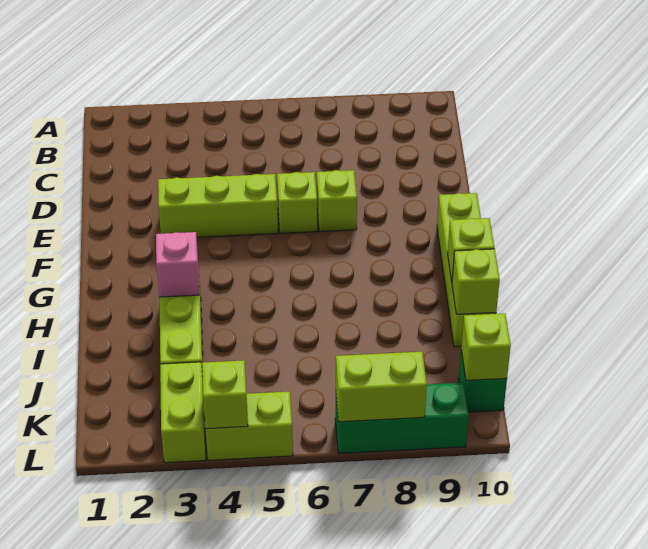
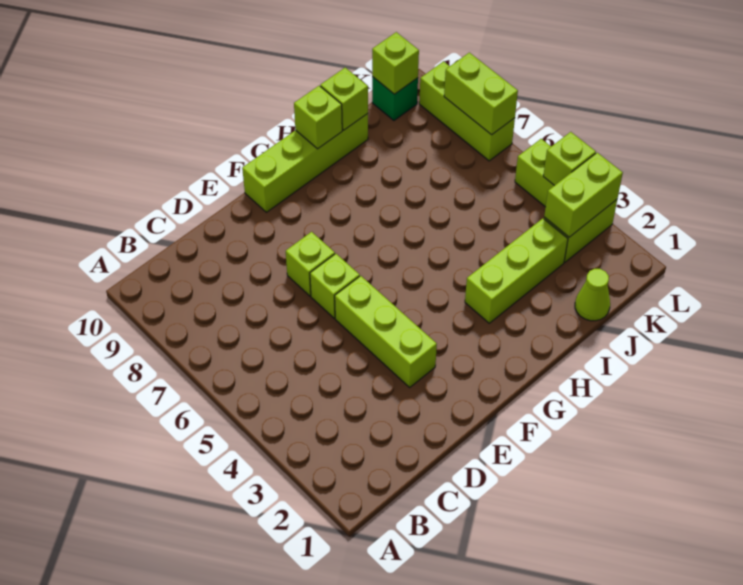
pink 1x1 brick [156,232,199,297] -> none
none -> lime 1x1 cone [575,269,610,321]
none -> lime 1x2 brick [544,153,623,237]
green 1x3 brick [335,383,469,454] -> lime 1x3 brick [419,61,515,161]

